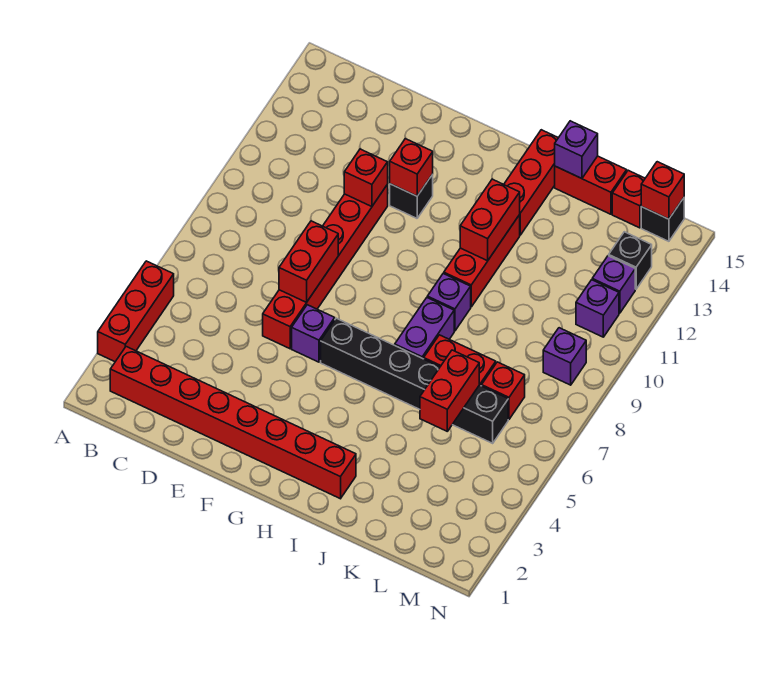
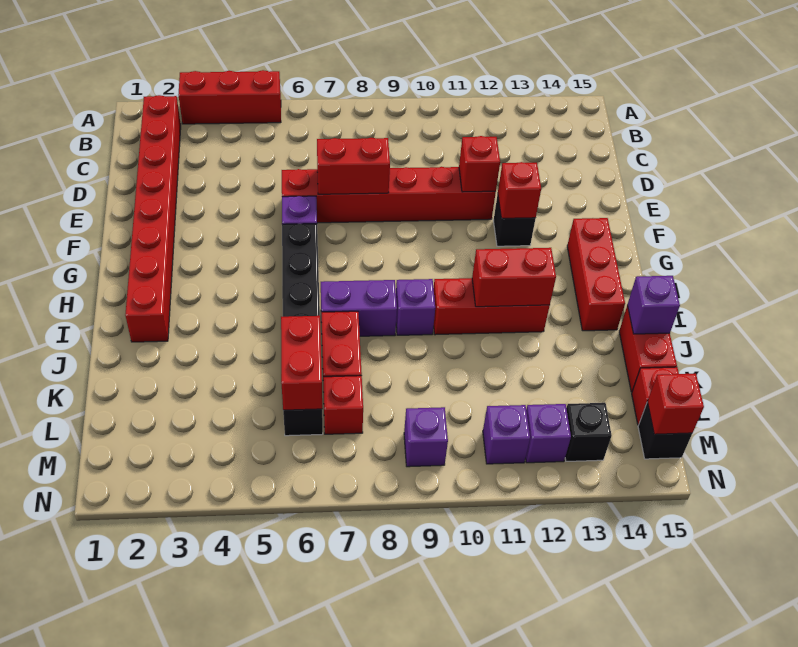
red 1x3 brick [504,130,558,235] -> red 1x3 brick turned to [567,218,625,331]
red 1x2 brick [420,350,479,431] -> red 1x2 brick turned to [281,316,322,410]

